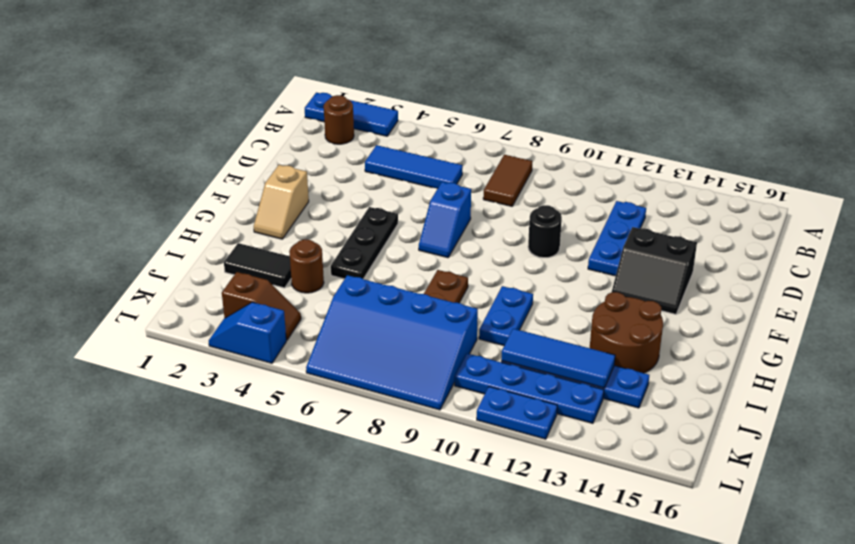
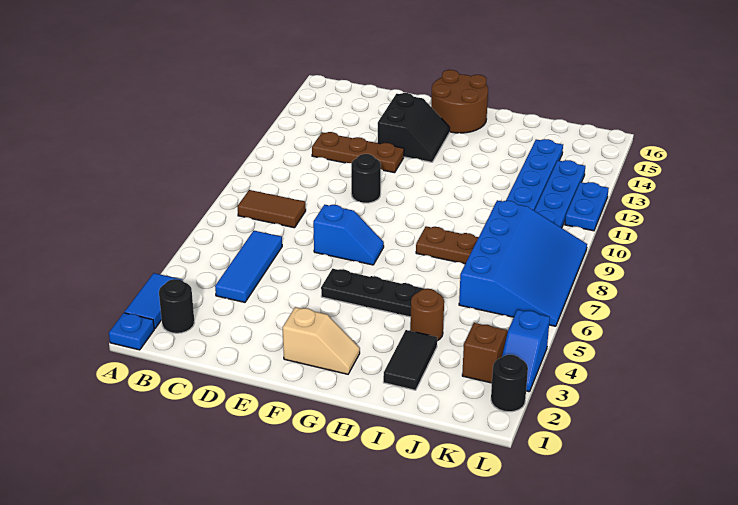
brown 1x1 round brick [324,95,354,144] -> black 1x1 round brick [159,279,194,333]
blue 1x3 plate [588,201,646,276] -> brown 1x3 plate [312,132,404,173]
blue 1x2 plate [479,286,533,345] -> none
brown 2x2 round brick [590,292,663,373] -> brown 2x2 round brick moved to [431,70,488,133]
blue 1x3 tile [501,329,615,388] -> none
none -> black 1x1 round brick [491,355,528,412]

